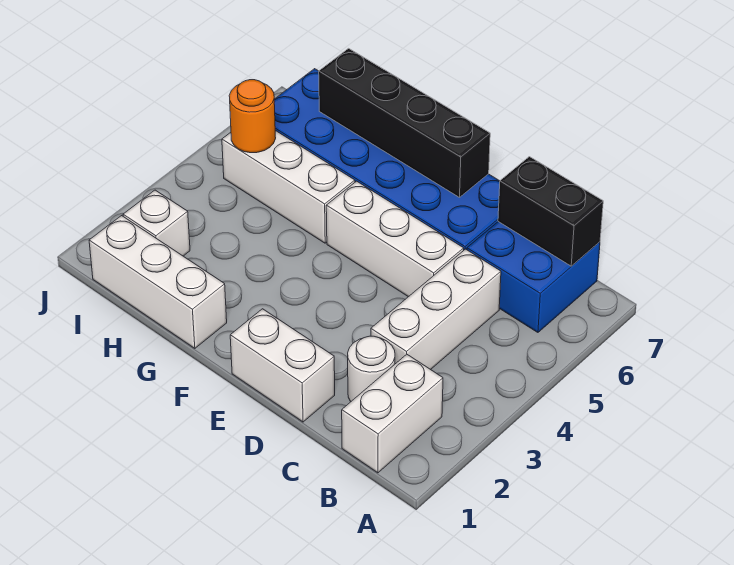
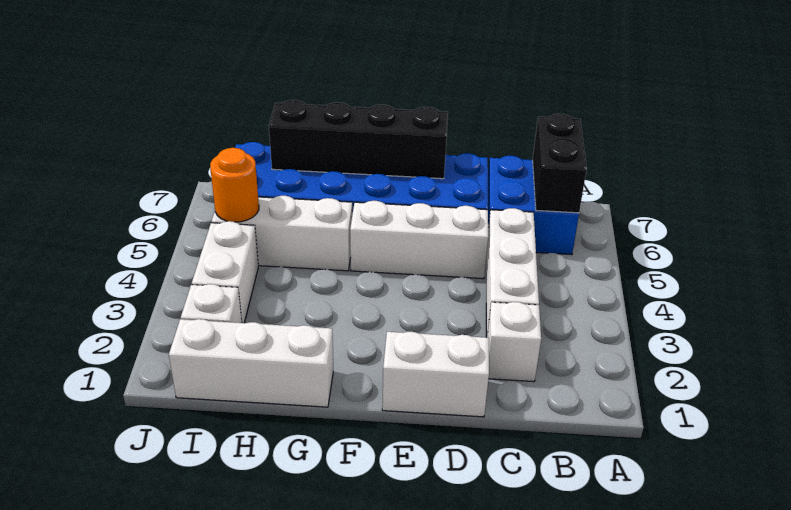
white 1x2 brick [342,354,443,473] -> white 1x2 brick moved to [192,221,258,323]
black 1x2 brick [498,157,603,266] -> black 1x2 brick turned to [533,114,587,213]
white 1x1 round brick [348,336,395,402] -> white 1x1 brick [487,302,541,382]

